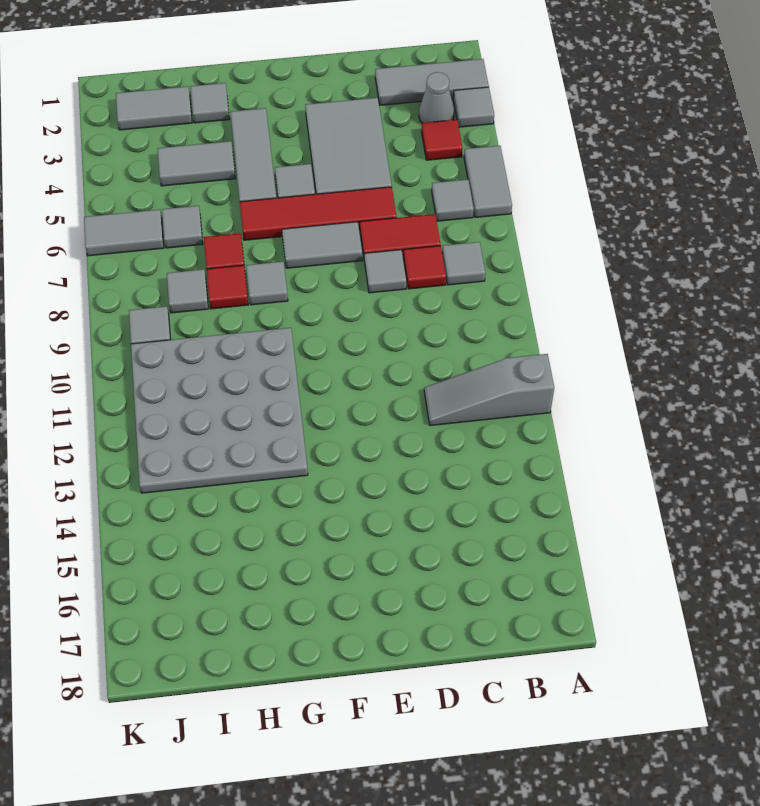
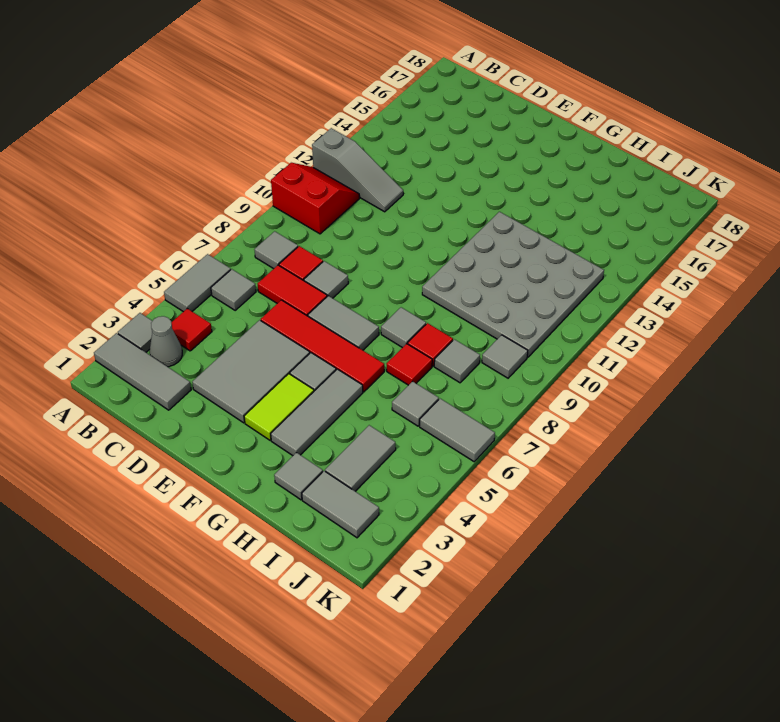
none -> red 2x2 slope [271,163,359,234]
none -> lime 1x2 tile [244,374,314,440]
grey 1x2 tile [157,141,235,186] -> grey 1x2 tile turned to [325,425,396,491]

